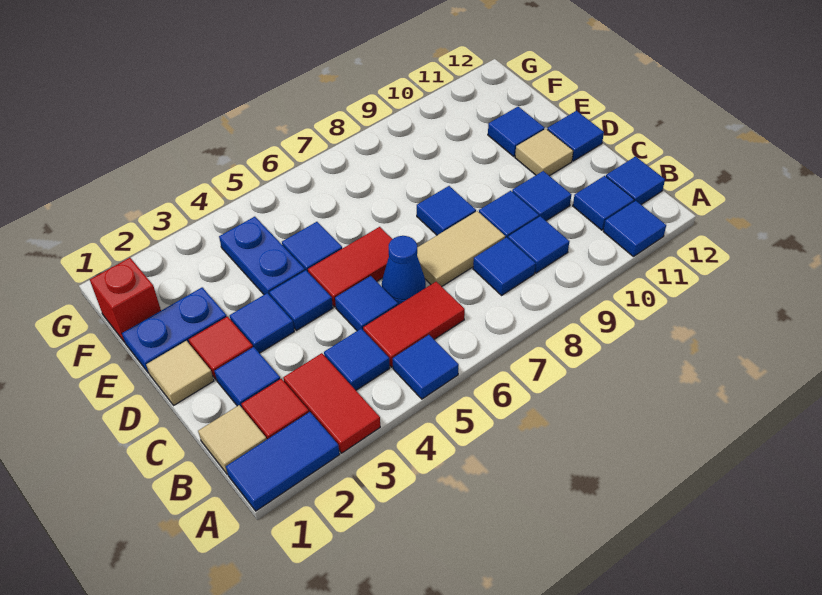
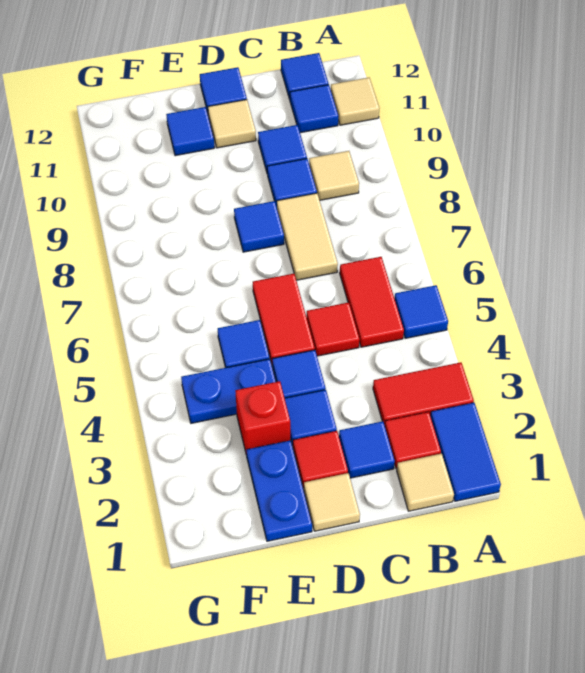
blue 1x1 tile [603,201,666,257] -> tan 1x1 tile [331,78,379,125]
blue 1x1 tile [324,329,390,390] -> none
blue 1x1 tile [473,237,536,295] -> none
blue 1x1 tile [508,216,569,273] -> tan 1x1 tile [309,151,359,200]
blue 1x1 tile [335,276,398,331] -> red 1x1 tile [307,303,360,356]
blue 1x1 cone [382,236,426,305] -> none
red 1x1 brick [90,258,161,342] -> red 1x1 brick moved to [235,381,290,455]

